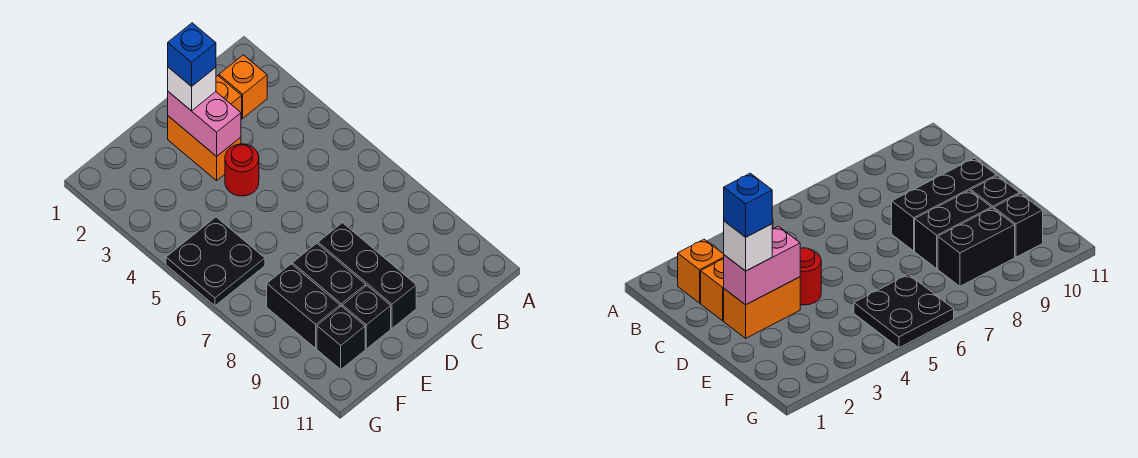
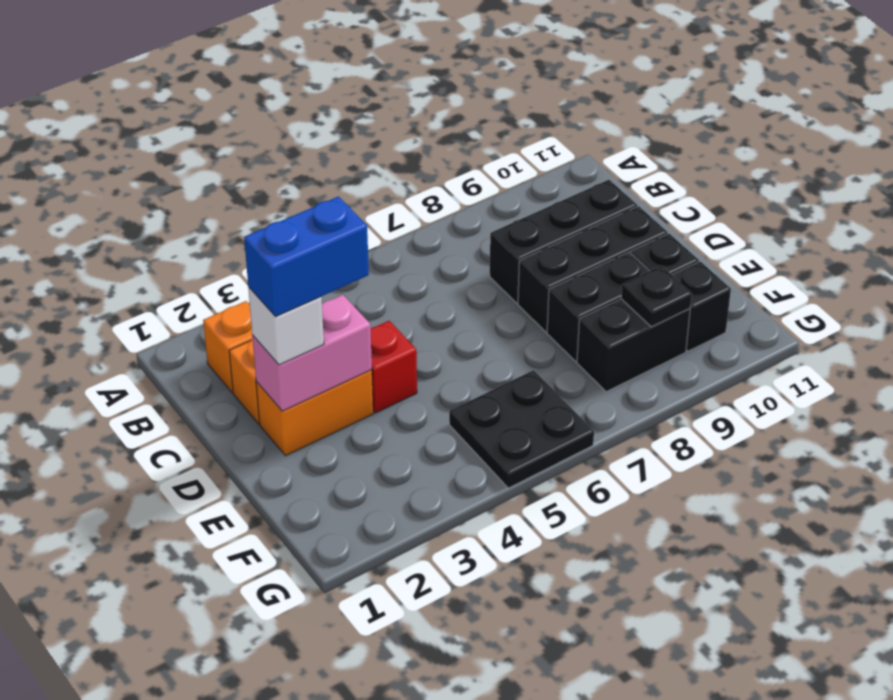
none -> black 1x3 brick [490,180,637,303]
blue 1x1 brick [168,23,216,87] -> blue 1x2 brick [244,197,369,317]
red 1x1 round brick [225,144,259,196] -> red 1x1 brick [371,321,417,413]
none -> black 1x1 plate [621,265,692,327]

